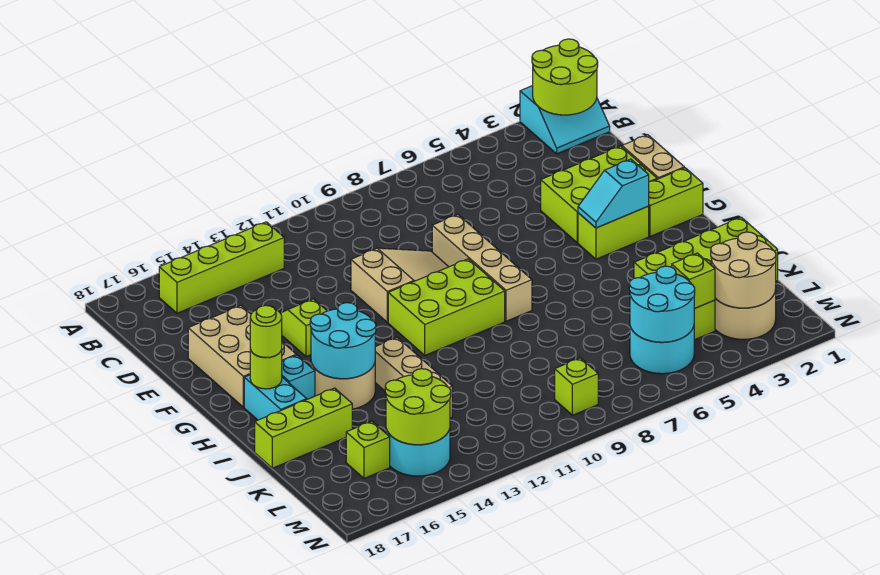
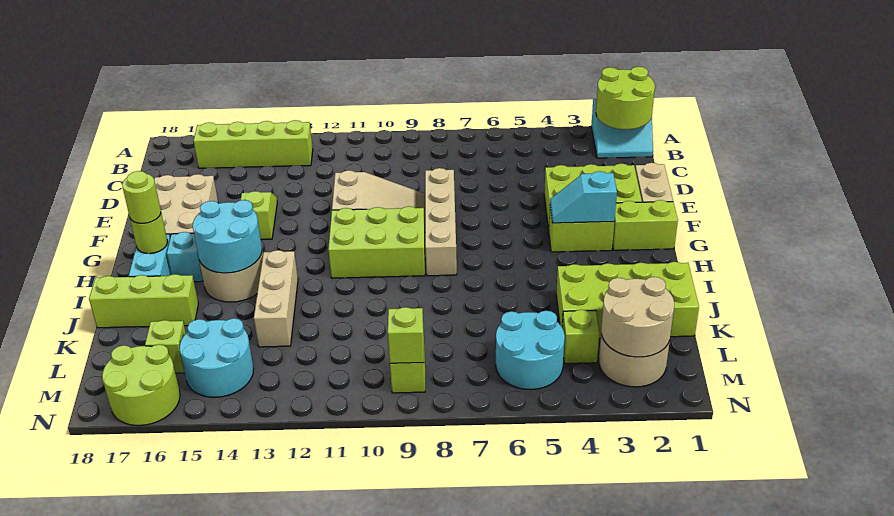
lime 1x1 brick [672,253,715,308] -> lime 1x1 brick moved to [388,307,424,363]
cyan 2x2 round brick [629,266,695,342] -> none
lime 2x2 round brick [385,369,451,445] -> lime 2x2 round brick moved to [102,344,180,426]

